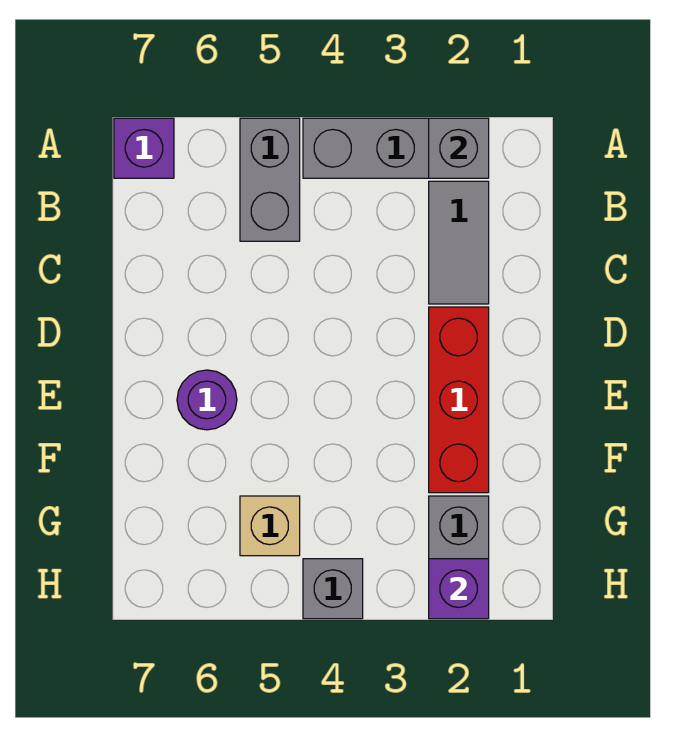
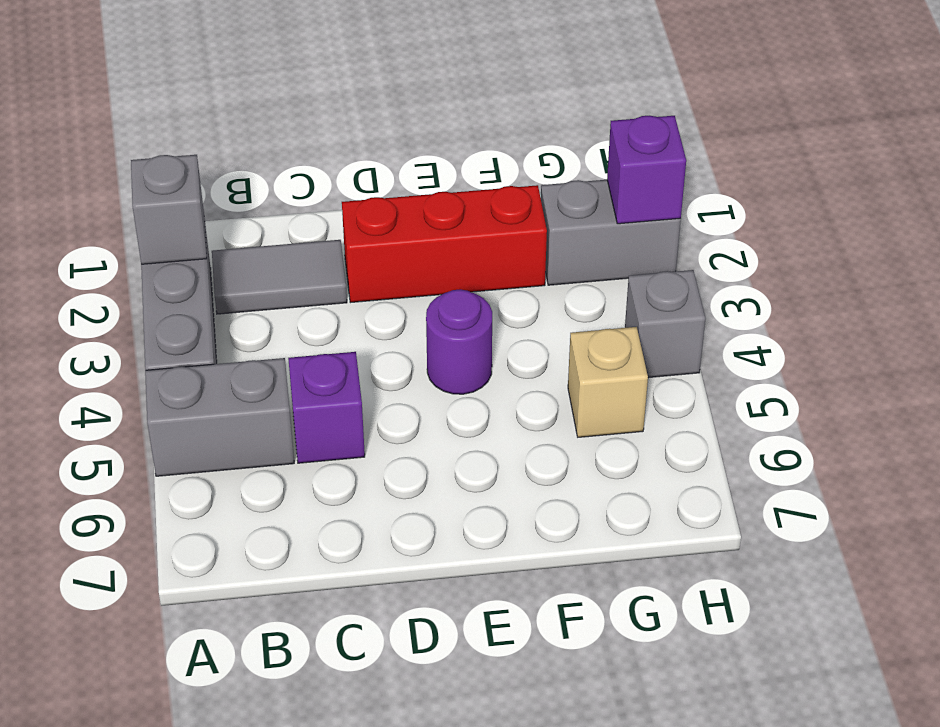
purple 1x1 brick [114,118,174,178] -> purple 1x1 brick moved to [288,352,365,463]
purple 1x1 round brick [177,370,237,430] -> purple 1x1 round brick moved to [426,289,492,394]

